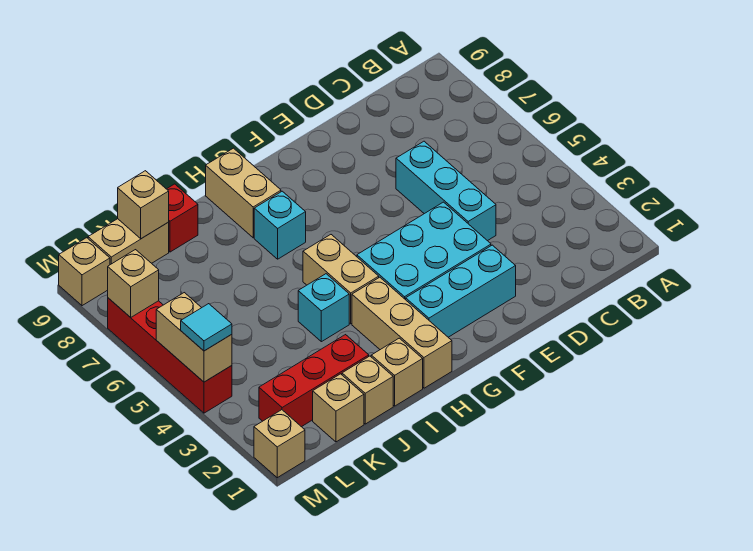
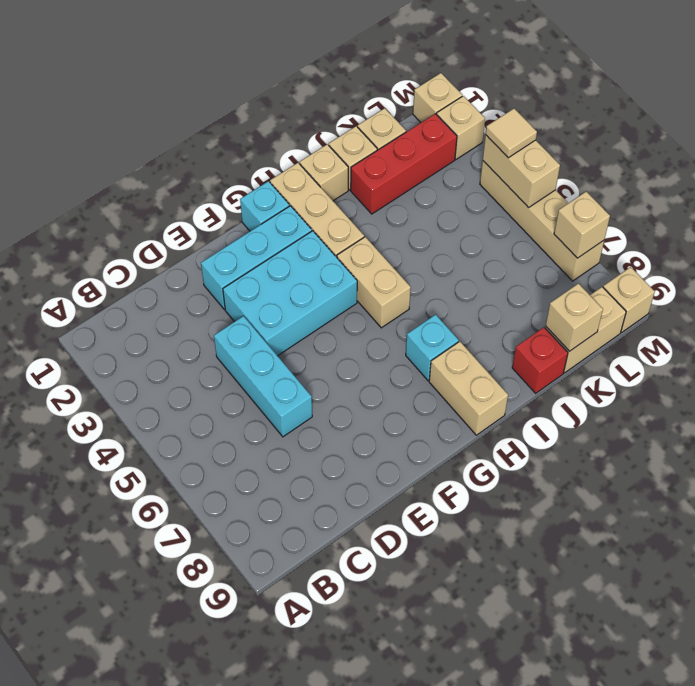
cyan 1x1 brick [298,274,349,342] -> cyan 1x1 brick moved to [240,181,289,231]
none -> tan 1x1 brick [437,96,485,159]
red 1x4 brick [108,298,232,413] -> tan 1x4 brick [480,161,604,281]
cyan 1x1 tile [181,304,232,351] -> tan 1x1 tile [486,109,537,158]

